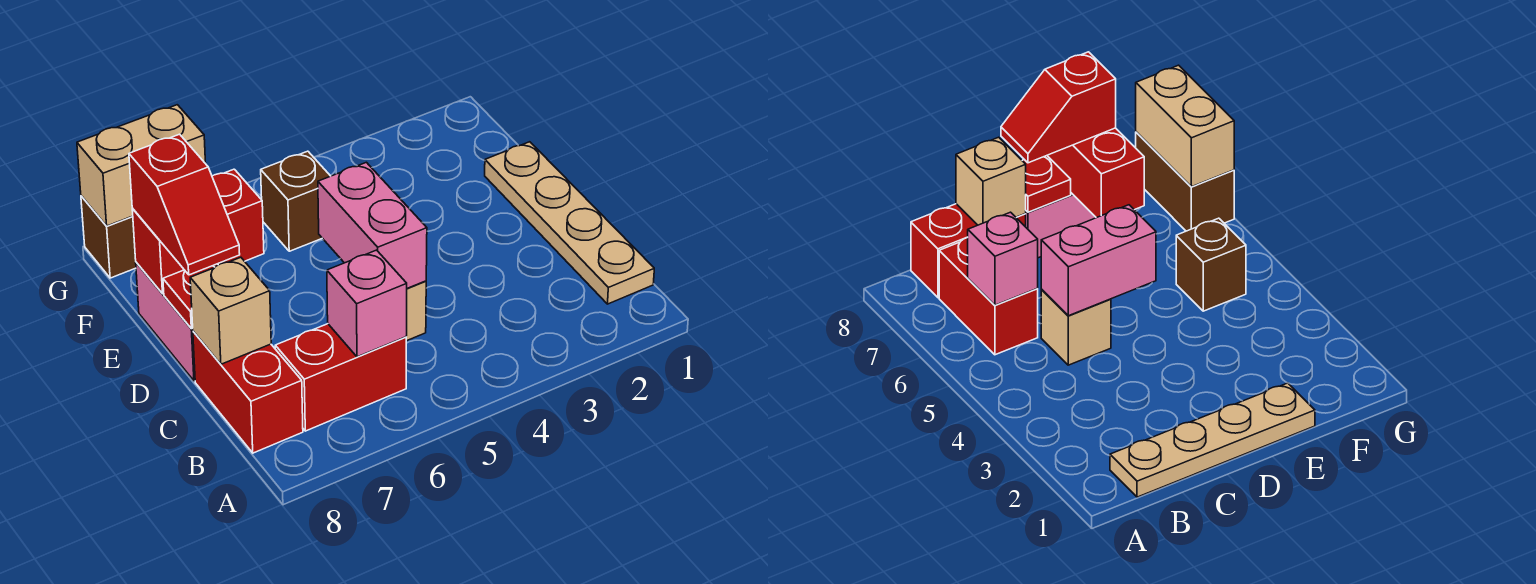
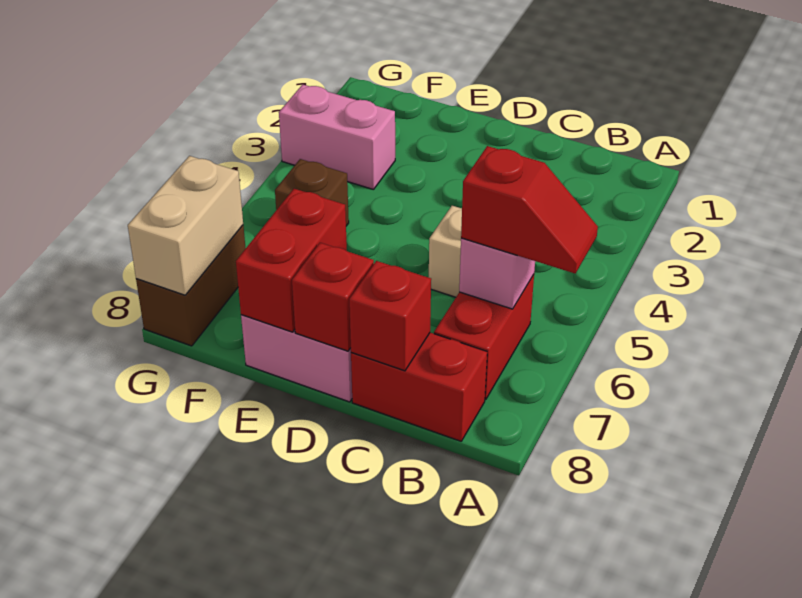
tan 1x4 plate [485,142,654,304] -> none
pink 1x2 brick [318,162,427,288] -> pink 1x2 brick moved to [279,84,395,190]
tan 1x1 brick [190,257,271,364] -> red 1x1 brick [349,261,431,371]
red 1x1 plate [163,264,218,329] -> red 1x1 brick [292,243,374,351]
red 1x2 slope [129,134,240,275] -> red 1x2 slope moved to [461,146,598,274]

